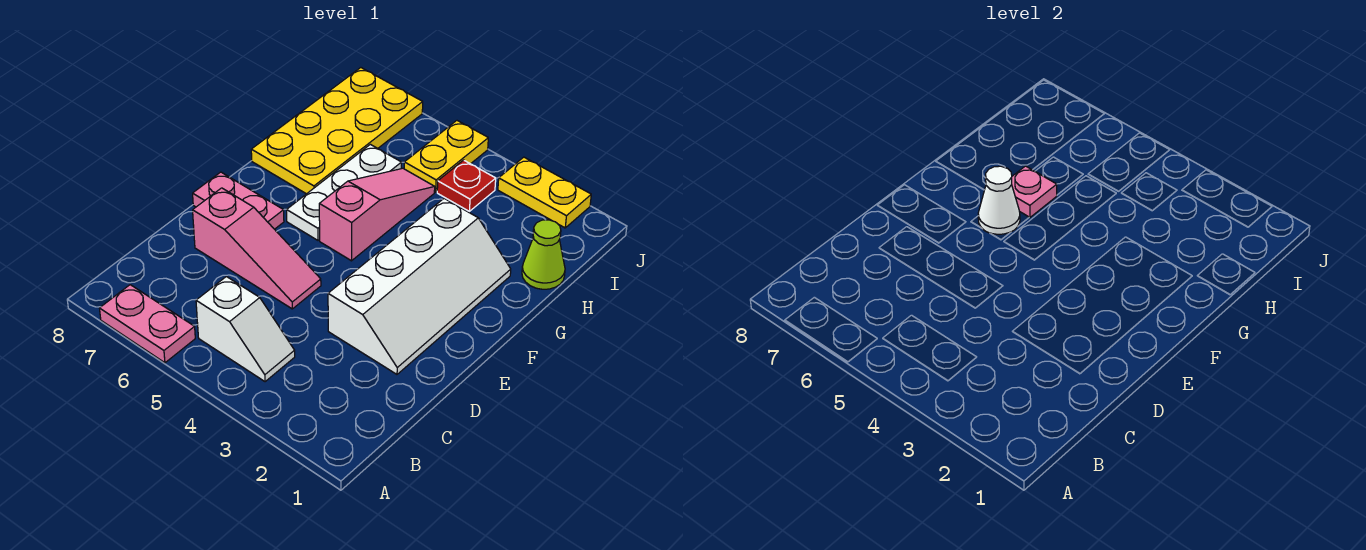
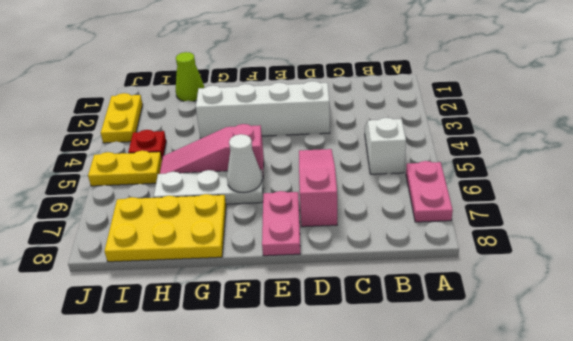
pink 1x1 plate [1012,166,1057,218] -> none
yellow 2x4 plate [251,68,423,194] -> yellow 2x3 plate [105,194,226,262]

